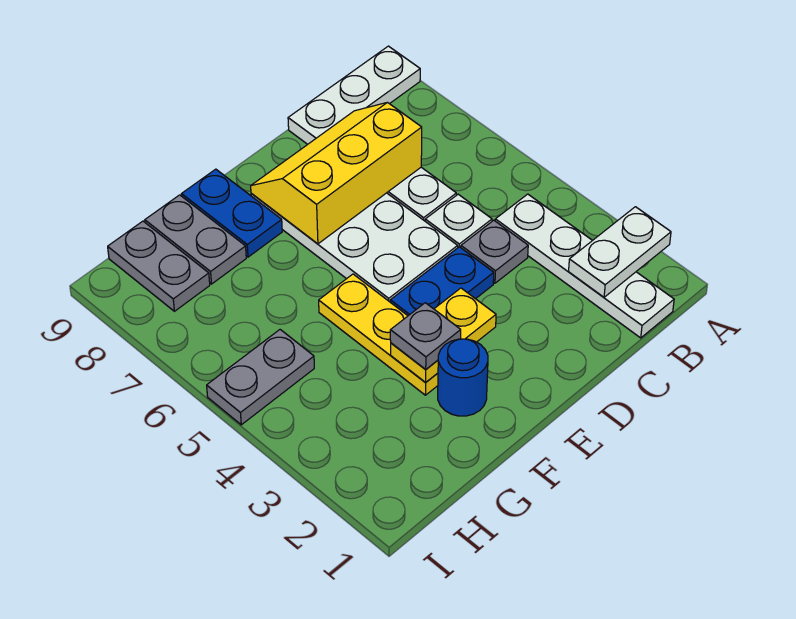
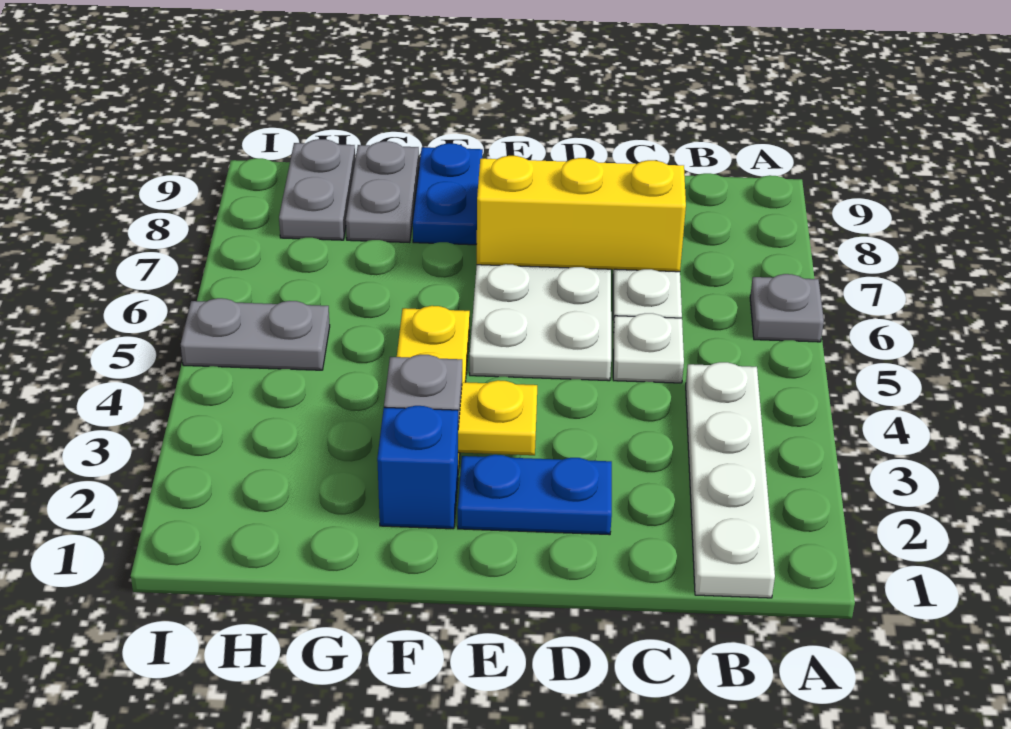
white 1x2 plate [569,207,671,297] -> none
white 1x3 plate [288,46,420,144] -> none
grey 1x1 plate [461,220,528,283] -> grey 1x1 plate moved to [750,274,824,342]
blue 1x2 plate [390,247,494,316] -> blue 1x2 plate moved to [458,455,612,535]
blue 1x1 round brick [438,339,488,416] -> blue 1x1 brick [377,406,458,529]

